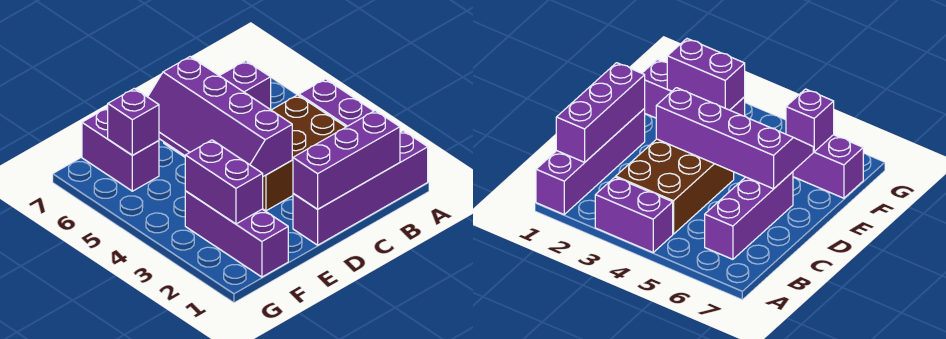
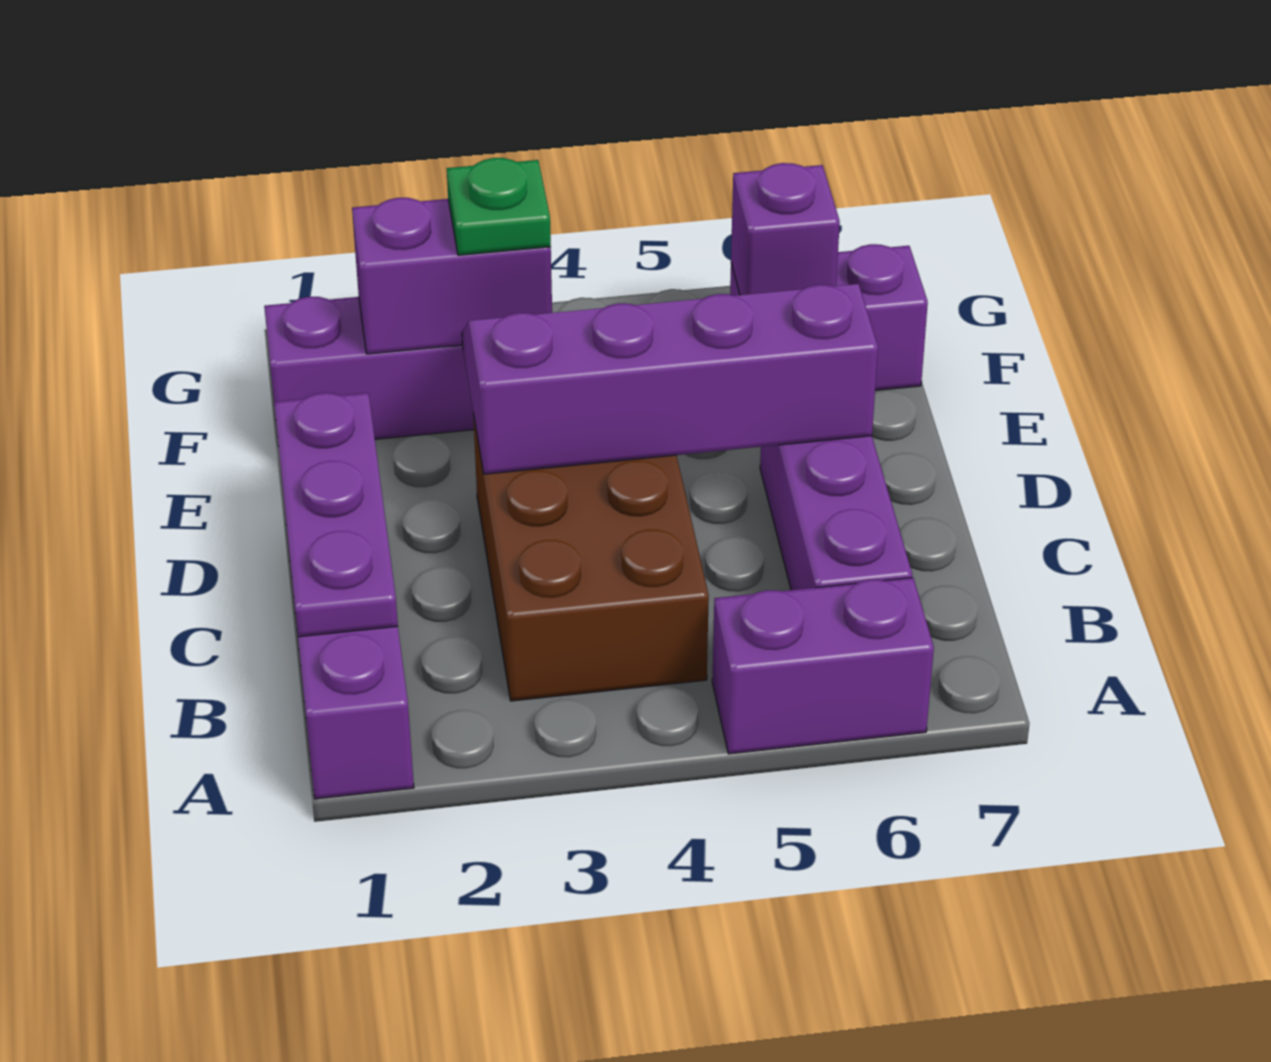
purple 1x2 brick [299,79,373,127] -> purple 1x2 brick moved to [712,577,934,754]
purple 1x3 brick [293,111,400,209] -> purple 1x3 plate [274,393,398,637]
none -> green 1x1 plate [447,158,551,255]

